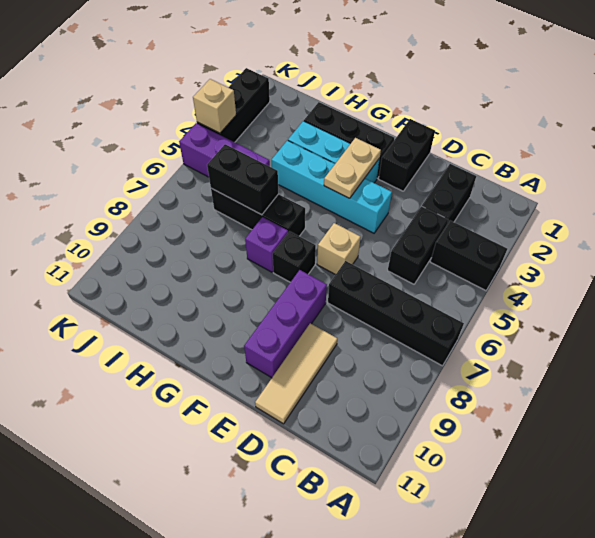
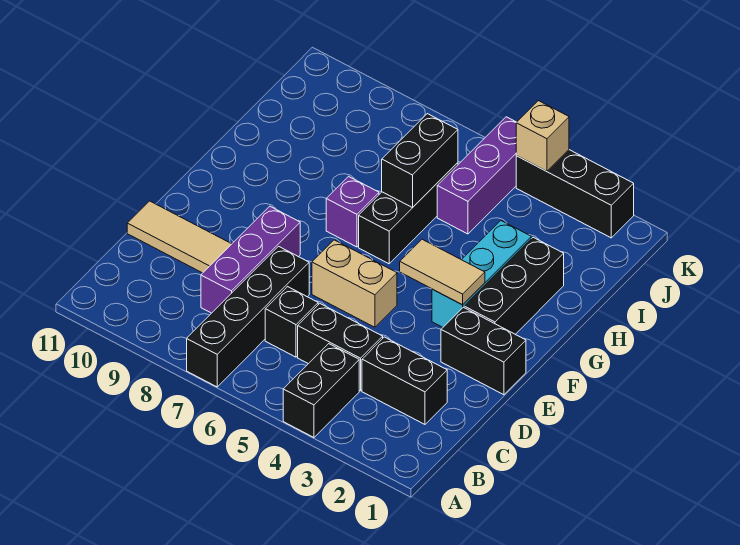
cyan 1x4 brick [272,140,392,233] -> none
tan 1x1 brick [317,223,360,275] -> tan 1x2 brick [312,240,397,327]
purple 1x3 brick [244,270,327,378] -> purple 1x3 brick turned to [201,206,300,313]
tan 1x2 plate [324,138,381,198] -> tan 1x2 tile [400,239,485,305]
black 1x1 brick [273,231,316,282] -> black 1x1 brick moved to [265,287,318,357]

